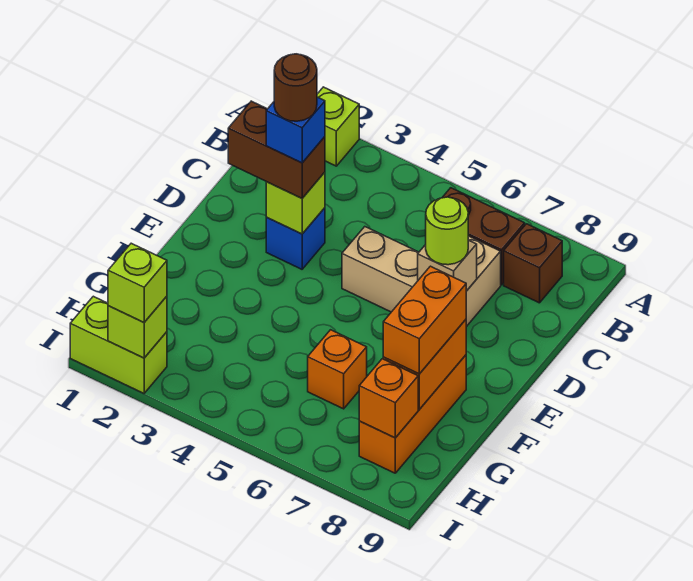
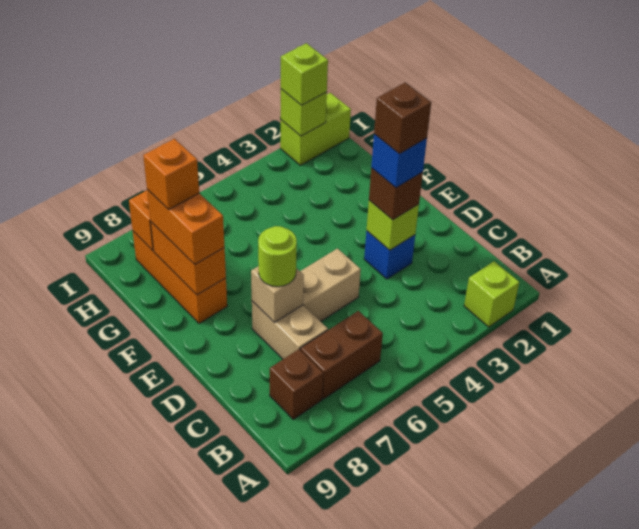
brown 1x2 brick [228,101,325,198] -> brown 1x1 brick [369,168,423,220]
brown 1x1 round brick [274,54,317,121] -> brown 1x1 brick [374,83,431,154]
orange 1x1 brick [308,330,367,409] -> orange 1x1 brick moved to [143,139,199,210]

